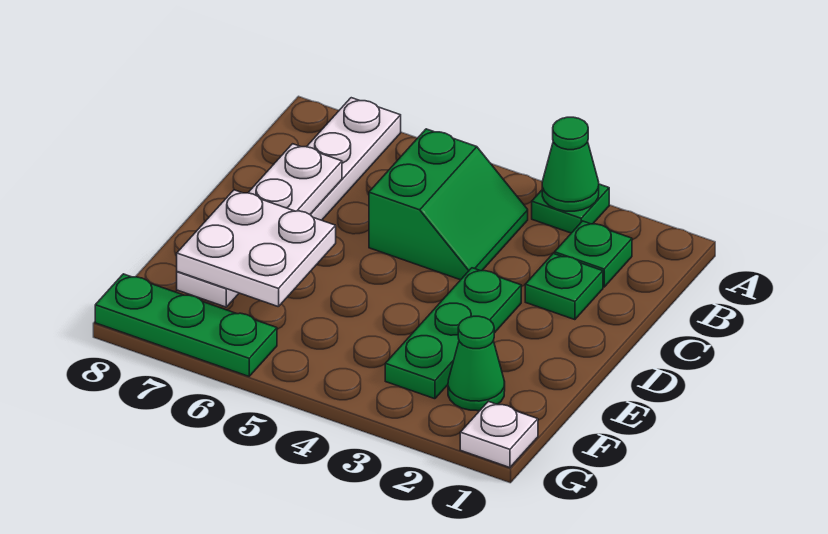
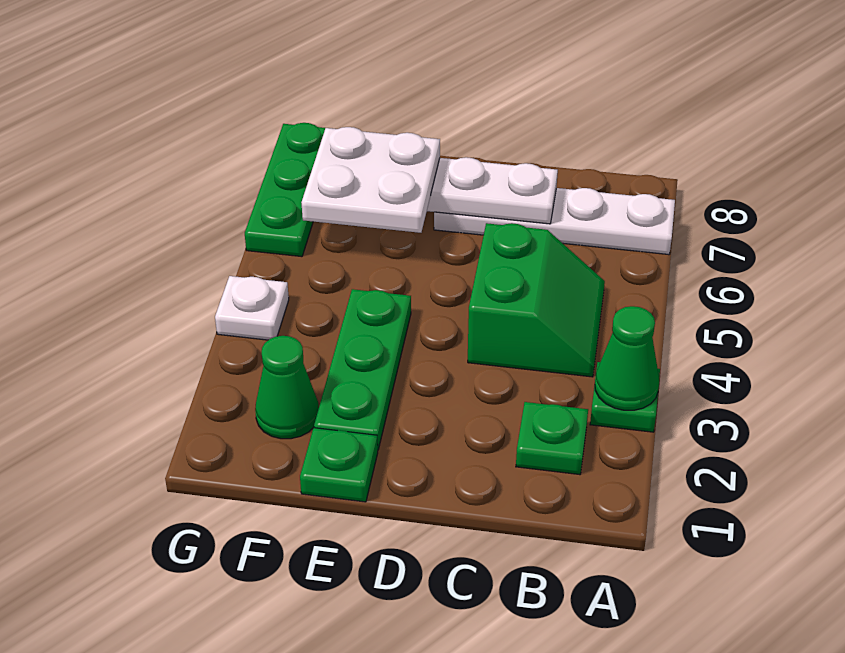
green 2x2 slope [369,129,528,280] -> green 2x2 slope turned to [468,223,605,377]
green 1x1 plate [525,253,603,320] -> green 1x1 plate moved to [300,428,378,502]
green 1x3 plate [385,268,521,399] -> green 1x3 plate turned to [314,289,411,449]
white 1x1 plate [460,401,538,468] -> white 1x1 plate moved to [215,276,289,340]

